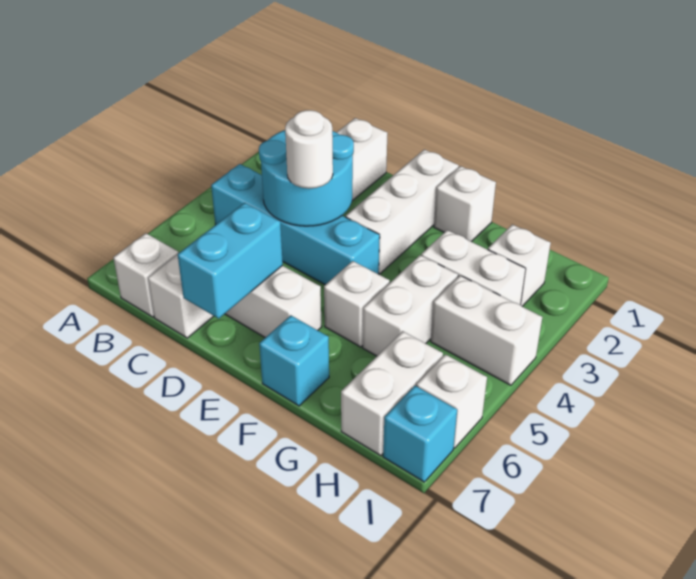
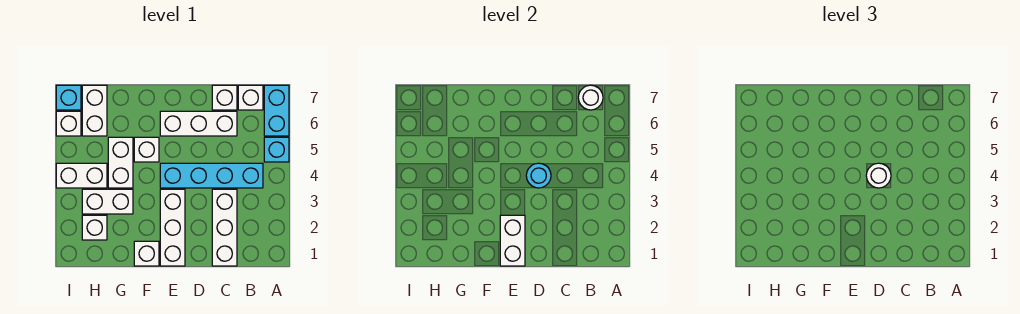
none -> white 1x1 round brick [578,85,603,110]
cyan 2x2 round brick [259,130,354,226] -> cyan 1x1 round brick [526,163,551,188]
cyan 1x2 brick [178,203,283,318] -> cyan 1x2 brick moved to [264,85,289,136]
none -> white 1x2 brick [500,215,525,266]
cyan 1x1 brick [259,316,329,406] -> cyan 1x1 brick moved to [264,137,289,162]

